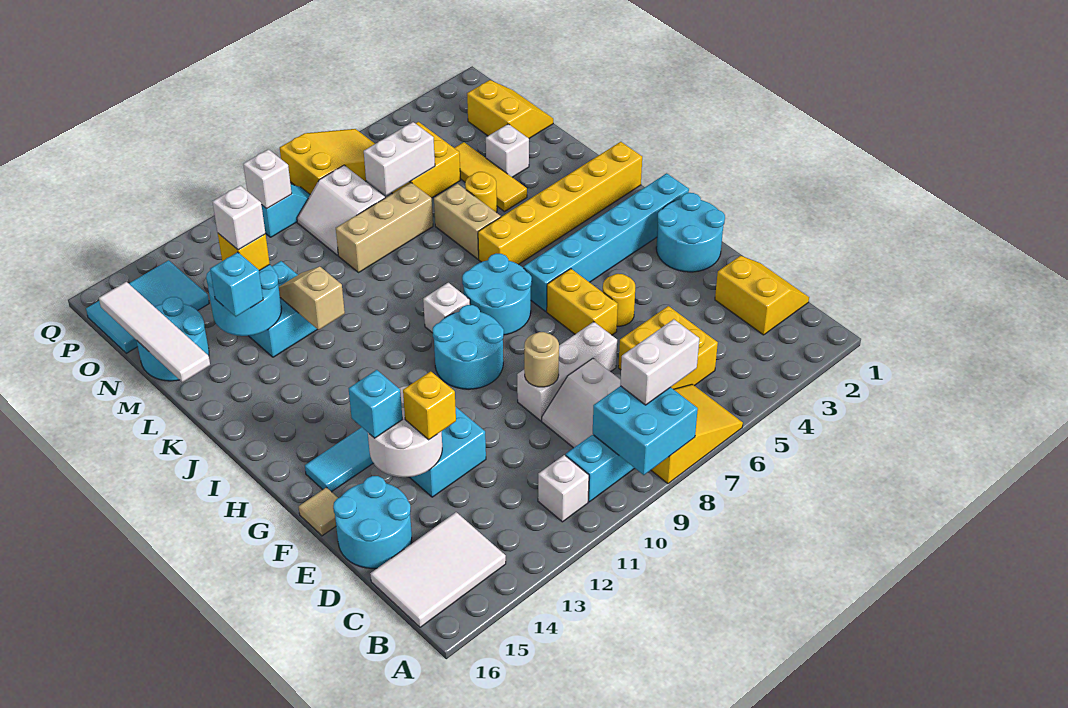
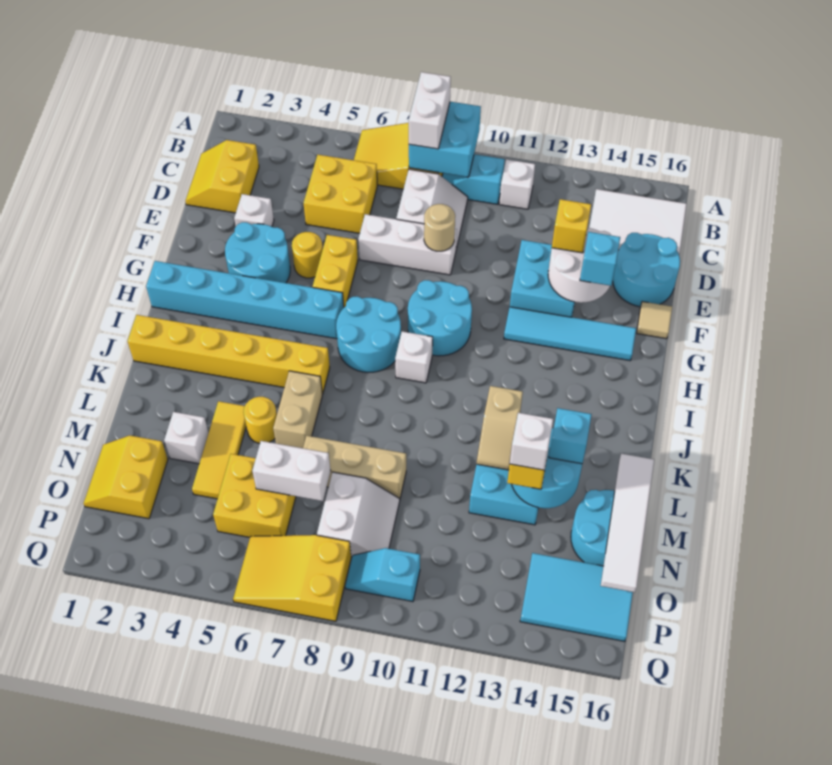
white 1x2 brick [620,319,699,405] -> white 1x2 brick turned to [409,72,451,149]
cyan 2x2 round brick [656,193,725,272] -> cyan 2x2 round brick moved to [225,222,290,283]
white 1x1 brick [243,149,292,209] -> white 1x1 brick moved to [234,194,274,226]

